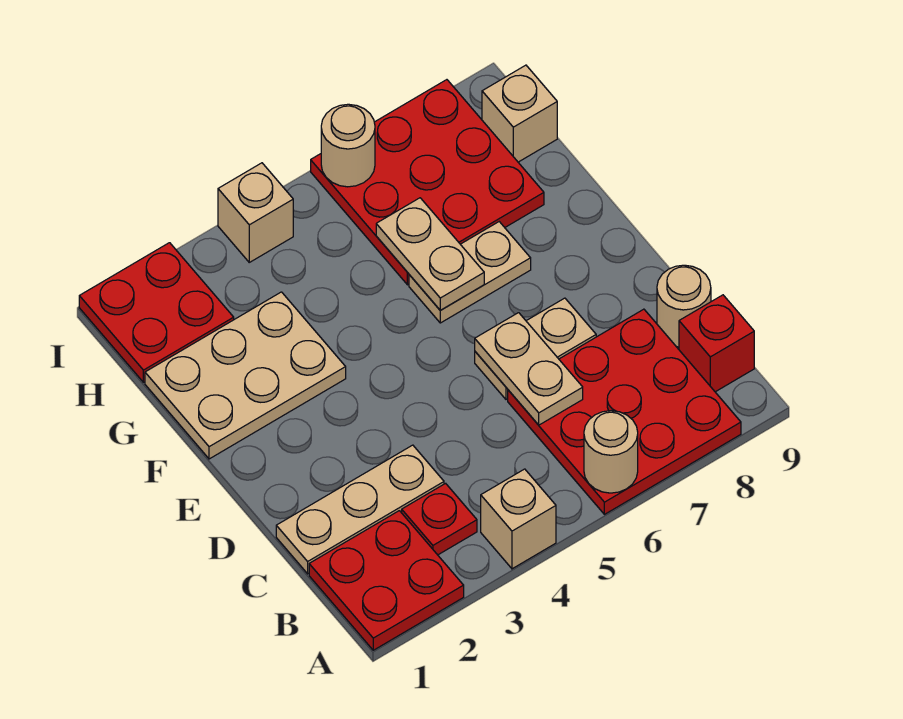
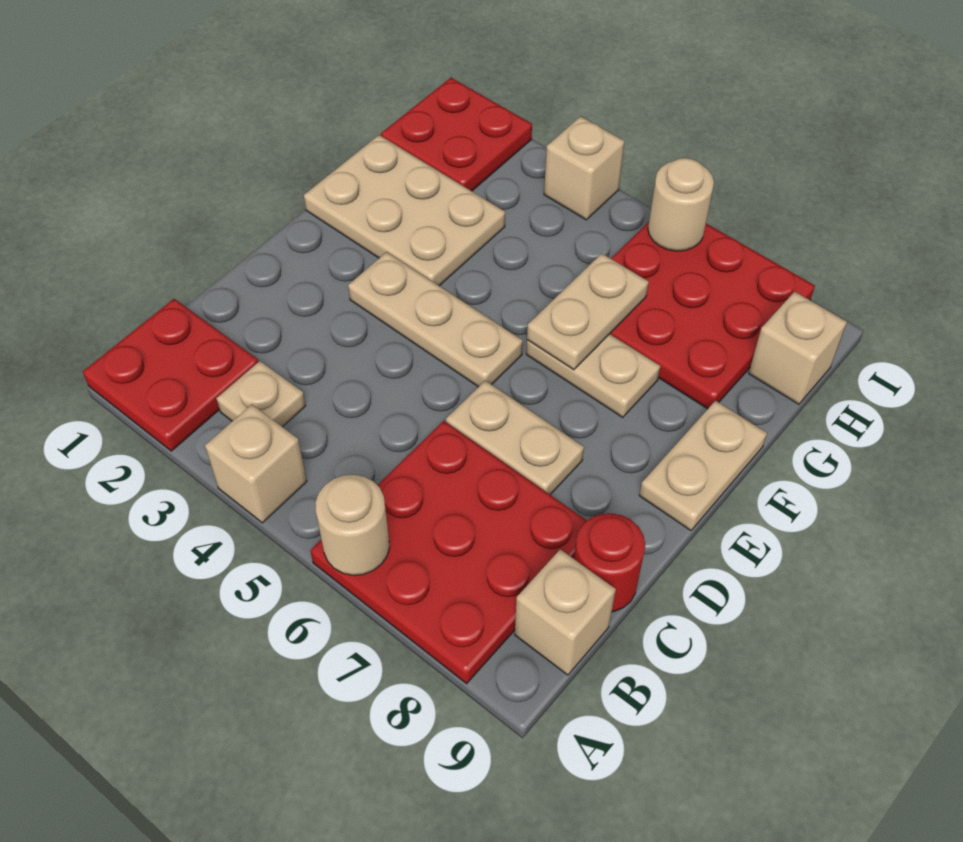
red 1x1 plate [402,483,477,555] -> tan 1x1 plate [216,361,306,427]
red 1x1 brick [679,295,754,392] -> tan 1x1 brick [515,549,616,675]
tan 1x3 plate [276,445,444,574] -> tan 1x3 plate moved to [348,252,523,387]
tan 1x2 plate [475,313,583,425] -> tan 1x2 plate moved to [639,401,767,531]
tan 1x1 round brick [657,265,711,347] -> red 1x1 round brick [574,513,645,612]

